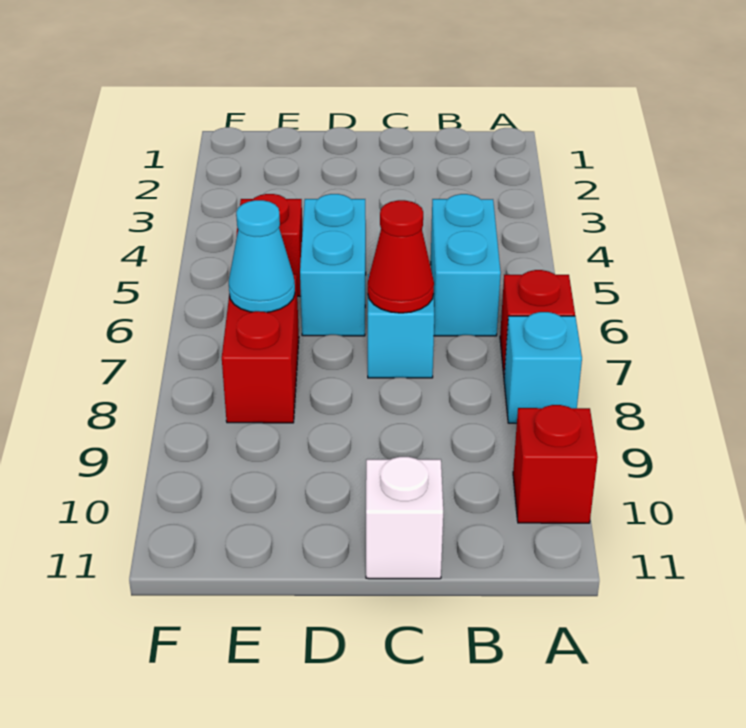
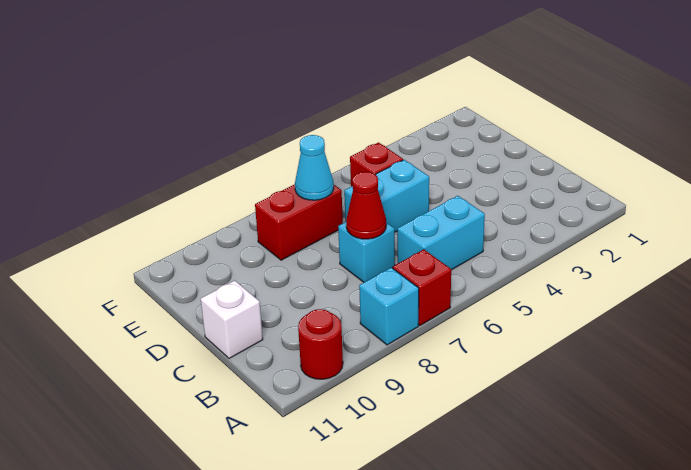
red 1x1 brick [513,405,598,523] -> red 1x1 round brick [298,309,343,379]

